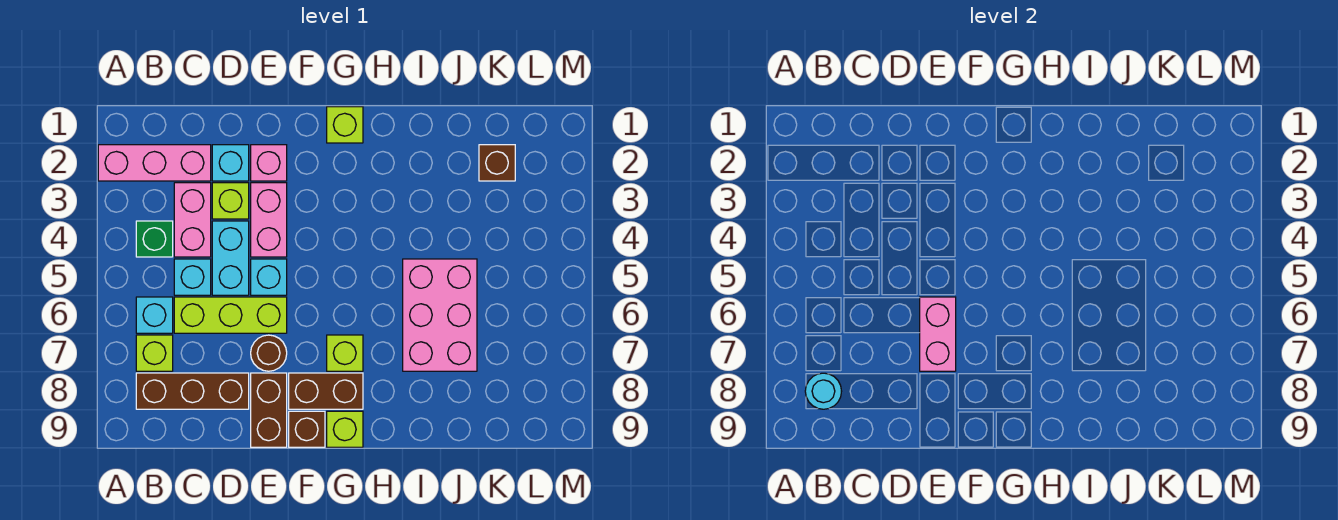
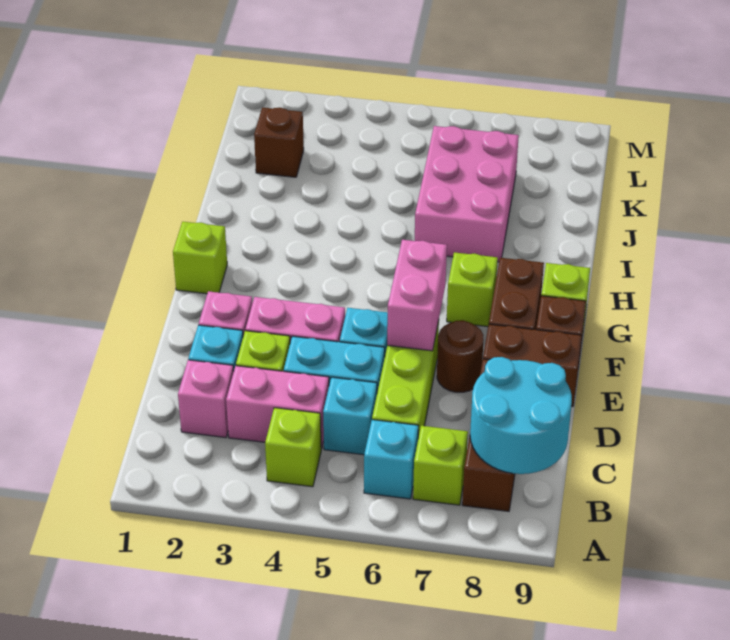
pink 1x3 brick [98,145,211,181] -> pink 1x1 brick [178,360,234,438]
green 1x1 brick [136,221,173,257] -> lime 1x1 brick [265,408,321,487]
cyan 1x1 round brick [805,373,842,409] -> cyan 2x2 round brick [470,357,572,474]
pink 1x2 brick [920,297,956,371] -> pink 1x2 brick turned to [387,240,447,351]
pink 2x3 brick [403,259,477,371] -> pink 2x3 brick turned to [415,126,519,262]

